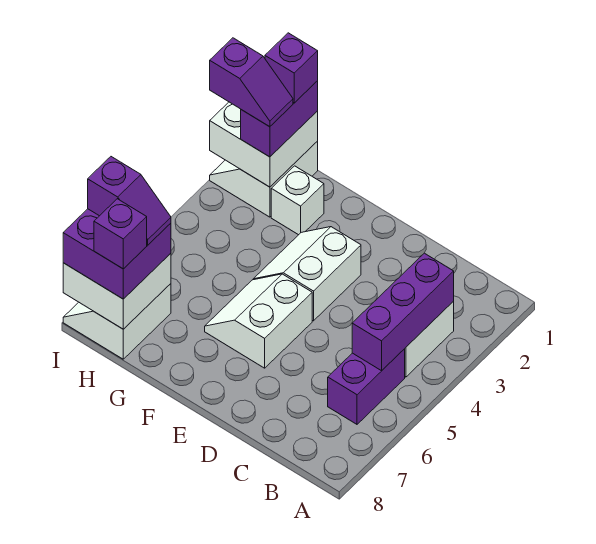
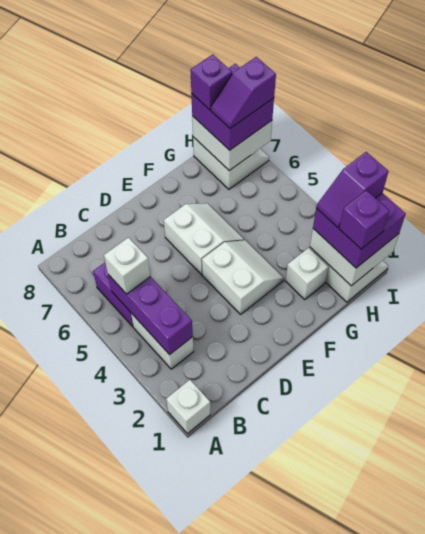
none -> white 1x1 brick [166,380,210,434]
none -> white 1x1 brick [104,237,150,294]
purple 1x2 brick [241,81,318,157] -> purple 2x2 brick [313,193,406,268]

